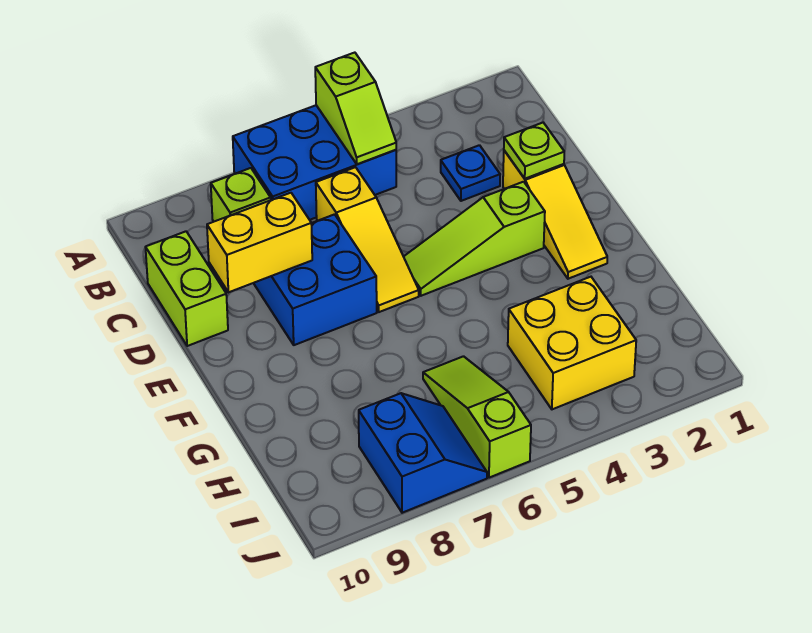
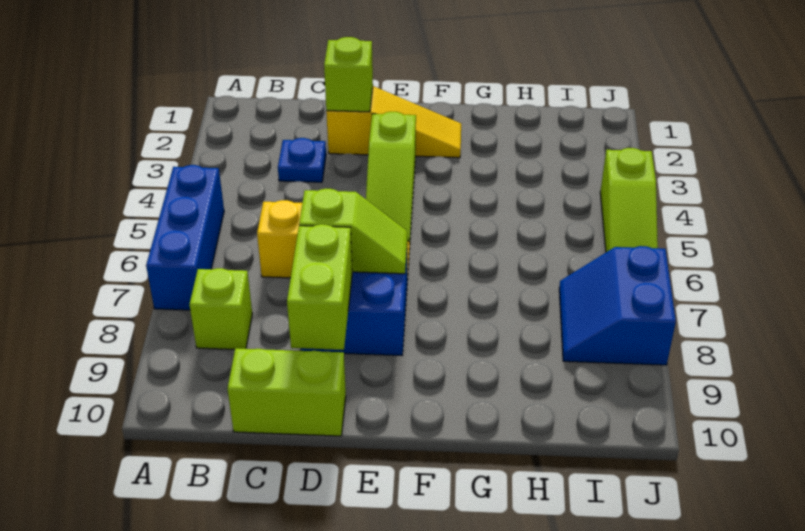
blue 2x3 brick [233,105,396,220] -> blue 1x3 brick [146,165,224,310]
lime 1x2 slope [315,53,396,164] -> lime 1x2 slope moved to [299,189,407,274]
lime 1x1 plate [504,123,564,179] -> lime 1x1 brick [324,37,373,112]
yellow 1x2 brick [207,193,312,292] -> lime 1x2 brick [287,224,352,350]
yellow 2x2 brick [508,277,636,409] -> none
lime 1x3 slope [423,356,531,478] -> lime 1x3 slope turned to [600,148,658,252]
blue 2x2 slope [359,393,487,513] -> blue 2x2 slope turned to [559,246,676,365]

